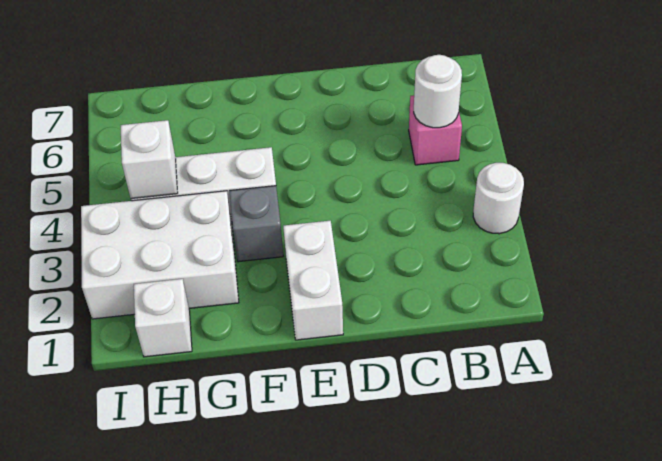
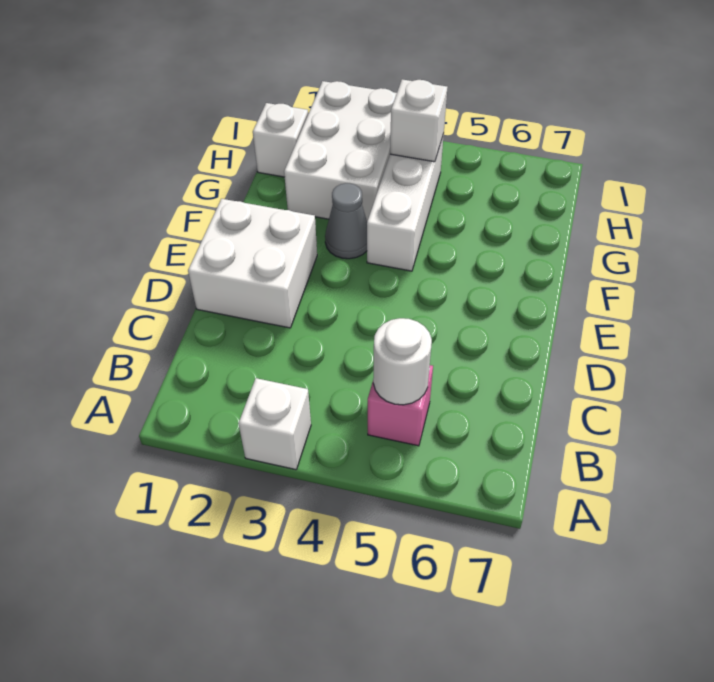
white 1x1 round brick [473,163,524,234] -> white 1x1 brick [238,378,311,470]
white 1x2 brick [283,221,343,340] -> white 2x2 brick [188,199,317,328]
grey 1x1 brick [230,186,283,262] -> grey 1x1 cone [325,183,367,259]

